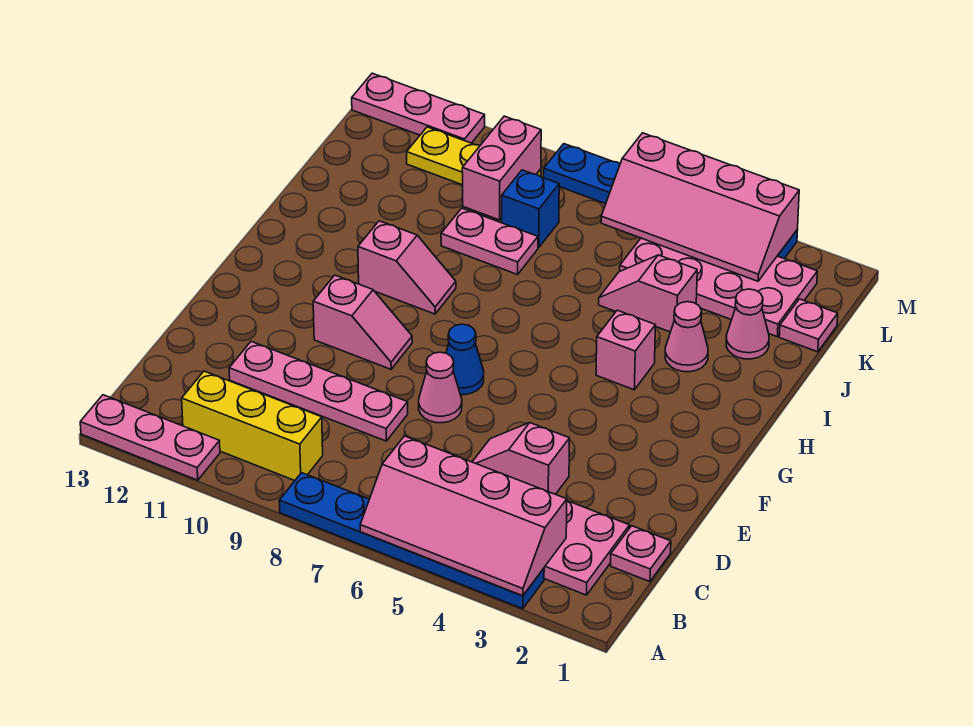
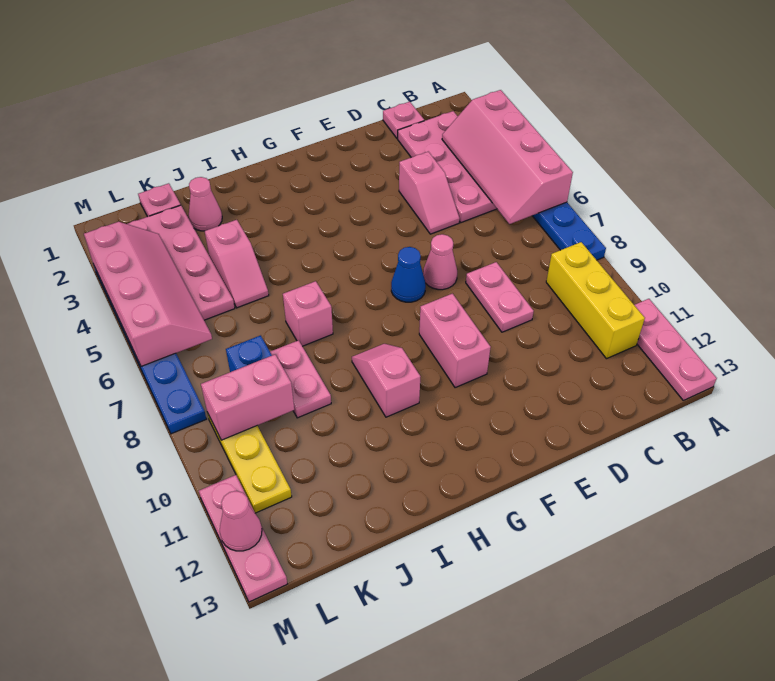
pink 2x4 slope [360,436,567,596] -> pink 2x4 slope turned to [442,90,573,224]
pink 1x4 plate [229,341,408,441] -> pink 1x2 plate [466,262,534,332]
pink 1x2 slope [313,275,412,369] -> pink 1x2 brick [419,294,491,388]
pink 1x1 brick [596,310,655,390] -> pink 1x1 brick moved to [283,281,333,346]
pink 1x1 cone [665,302,708,372] -> pink 1x1 cone moved to [220,491,262,551]

